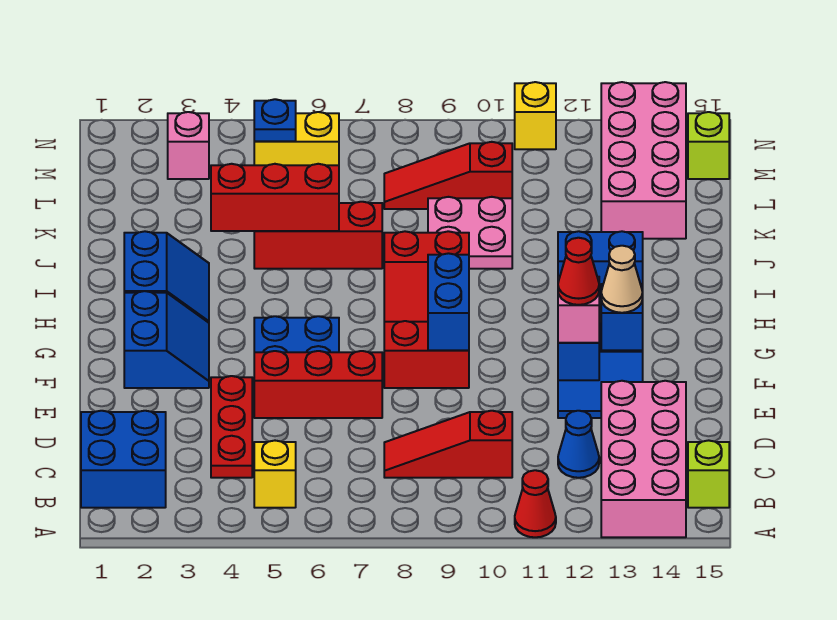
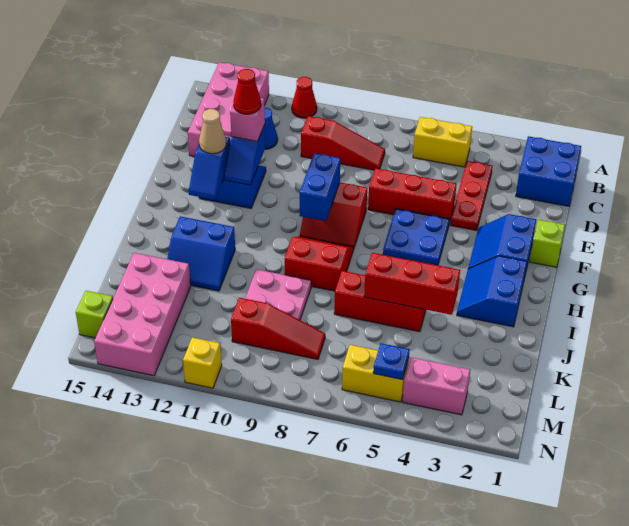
yellow 1x1 brick [254,441,296,508] -> yellow 1x2 brick [413,117,472,167]
lime 1x1 brick [688,440,729,508] -> lime 1x1 brick moved to [530,220,565,267]
pink 1x1 brick [168,112,209,179] -> pink 1x2 brick [402,357,470,415]

